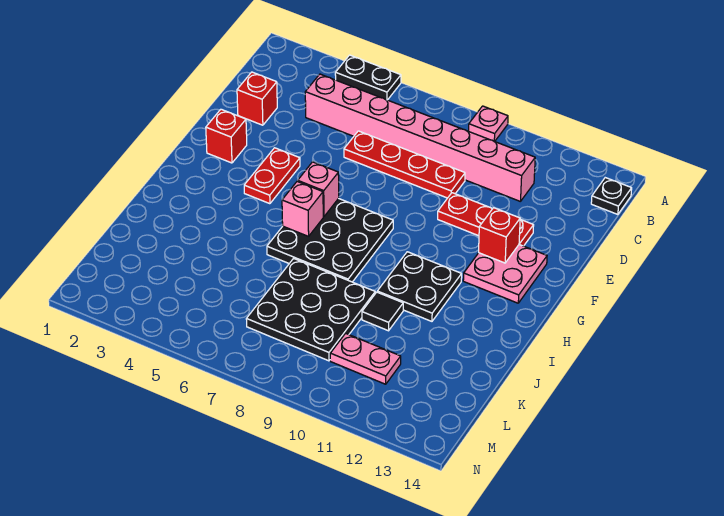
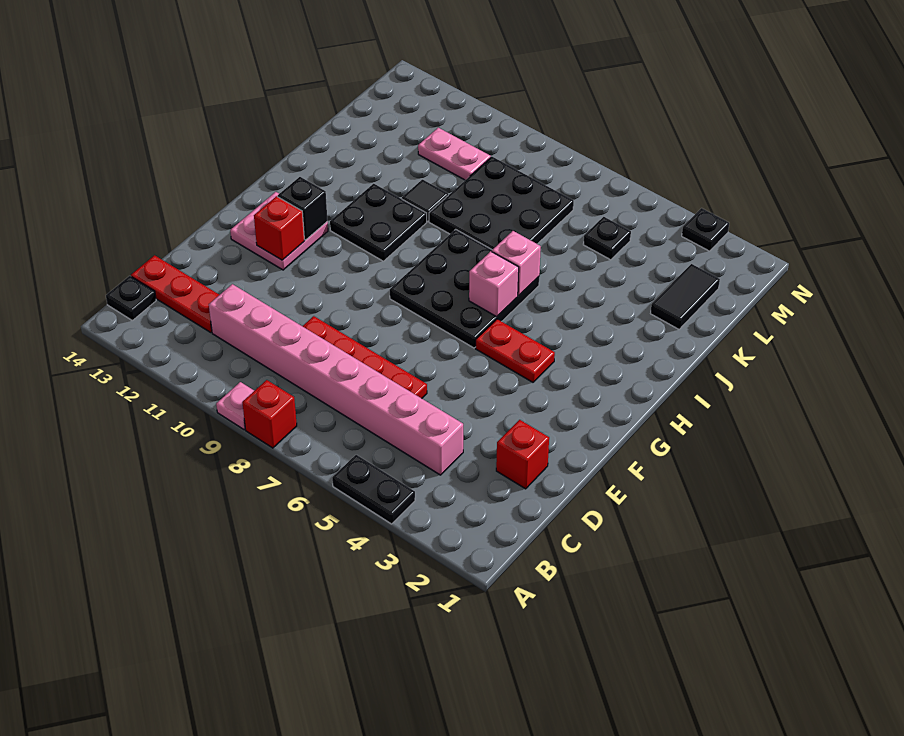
red 1x3 plate [438,193,534,246] -> red 1x3 plate moved to [131,255,219,333]
red 1x1 brick [206,109,247,163] -> red 1x1 brick moved to [242,380,297,448]
red 1x2 plate [244,148,300,204] -> red 1x2 plate turned to [476,319,555,382]
pink 1x1 brick [298,162,339,217] -> pink 1x1 brick moved to [492,231,541,295]
none -> black 1x1 brick [278,177,327,240]
none -> black 1x2 tile [651,264,720,329]
none -> black 1x1 plate [583,217,631,260]
none -> black 1x1 plate [682,208,729,251]

